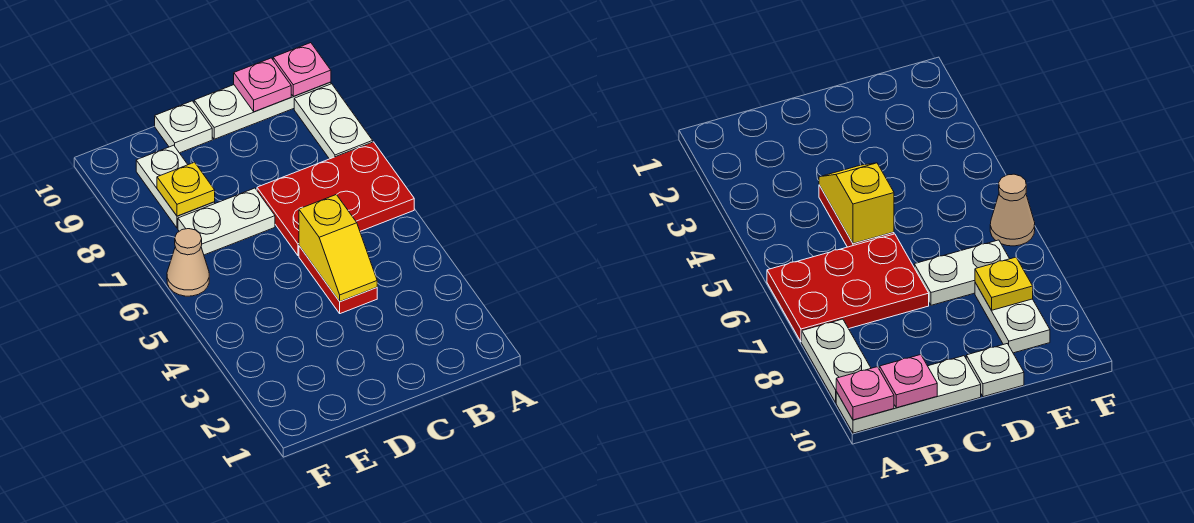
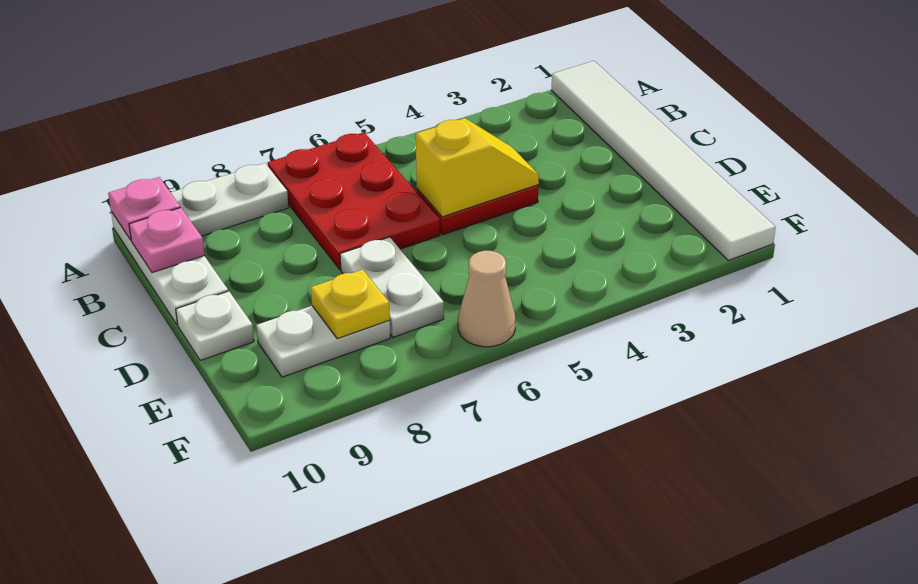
none -> white 1x6 tile [552,61,775,260]

